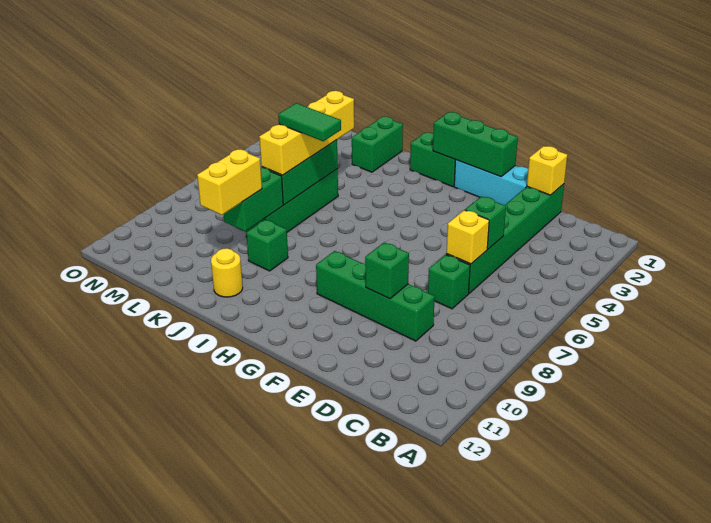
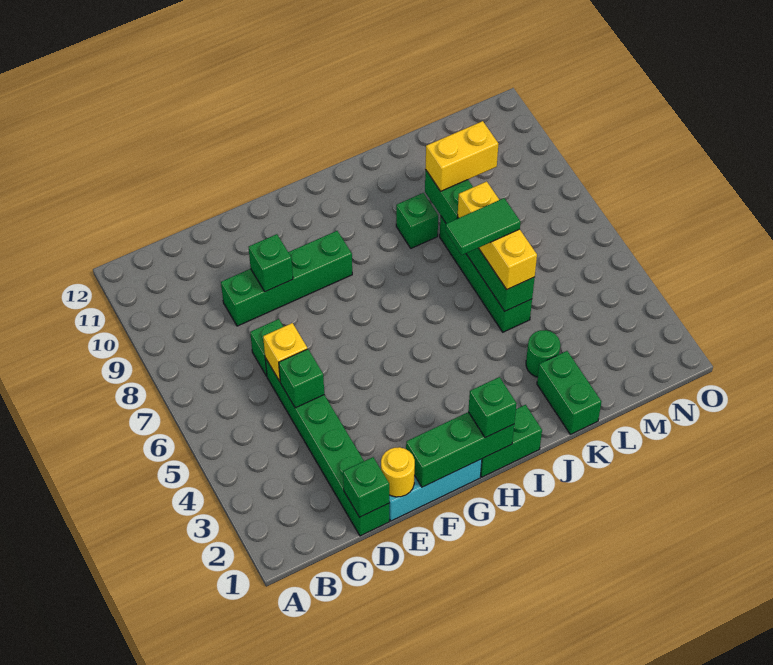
yellow 1x1 brick [527,146,567,195] -> green 1x1 brick [343,457,389,517]
none -> green 1x1 brick [468,377,517,438]
yellow 1x1 round brick [211,248,243,297] -> yellow 1x1 round brick moved to [381,447,415,497]
none -> green 1x1 round brick [526,330,560,377]
yellow 1x4 brick [259,91,354,175] -> yellow 1x3 brick [458,181,537,289]
yellow 1x2 brick [197,149,262,215] -> yellow 1x2 brick turned to [425,121,498,191]

